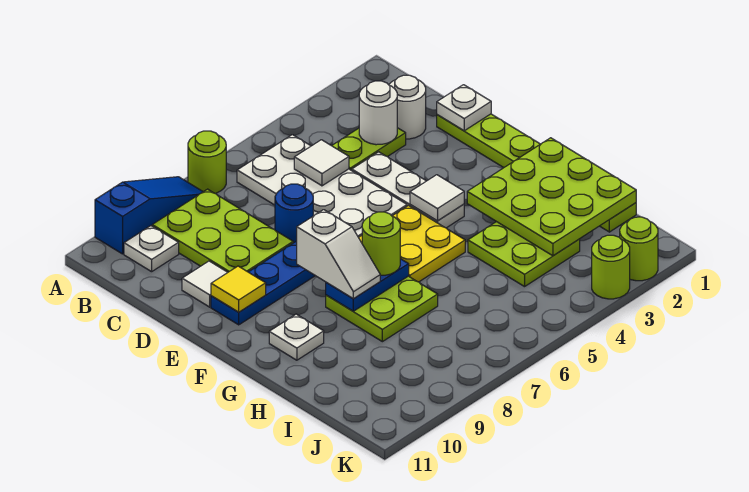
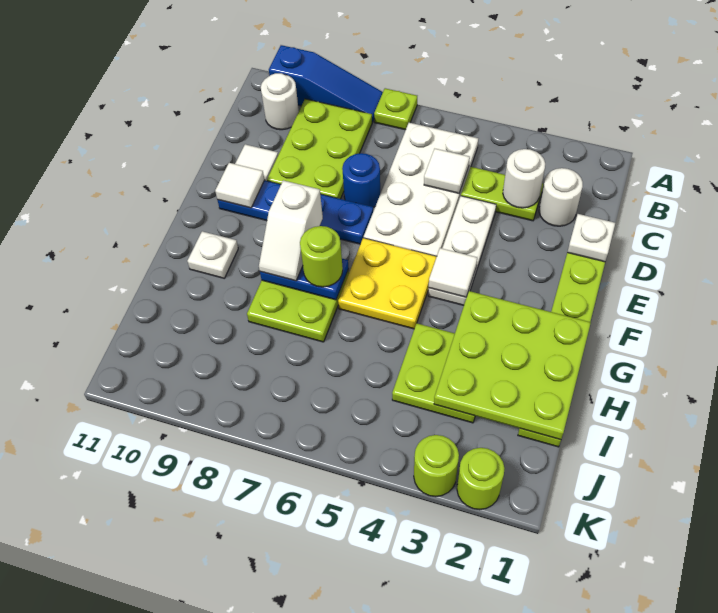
lime 1x1 round brick [188,131,226,193] -> lime 1x1 plate [374,88,417,130]
white 1x1 plate [124,226,179,272] -> white 1x1 round brick [261,73,299,130]
yellow 1x1 tile [211,266,266,312] -> white 1x1 tile [215,163,264,208]

